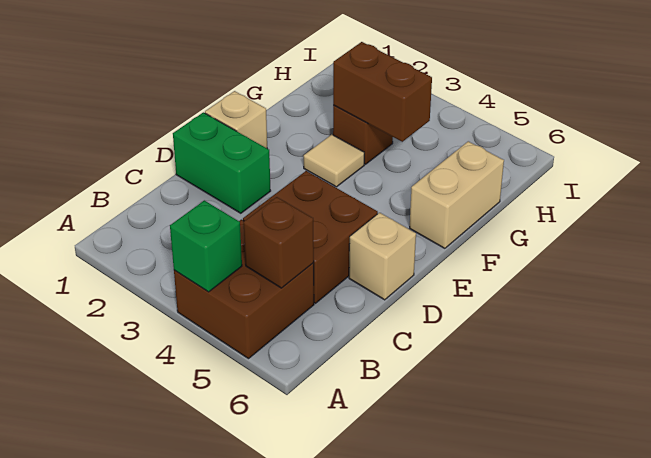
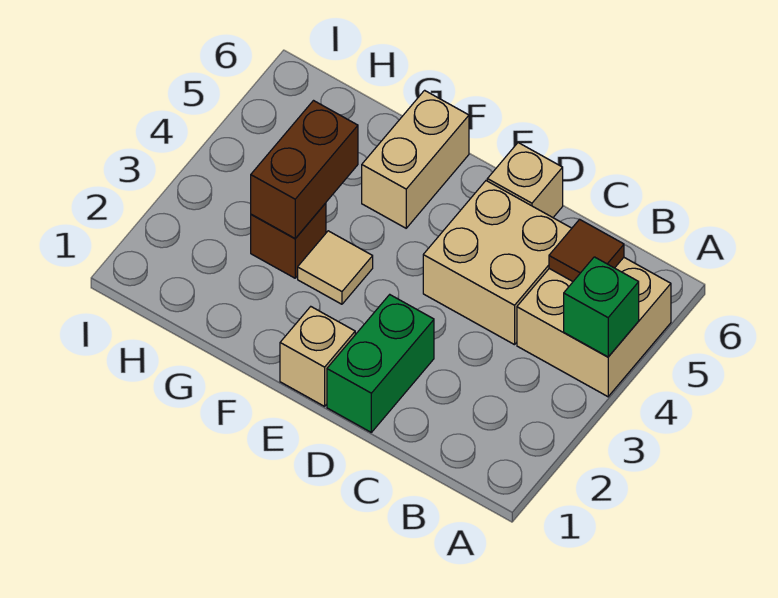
brown 2x2 brick [174,220,314,359] -> tan 2x2 brick [517,258,671,397]
brown 1x1 brick [244,197,314,288] -> brown 1x1 tile [549,219,624,281]
brown 2x2 brick [243,171,378,303] -> tan 2x2 brick [423,181,572,345]
tan 1x2 brick [410,141,504,248] -> tan 1x2 brick turned to [362,90,469,228]

